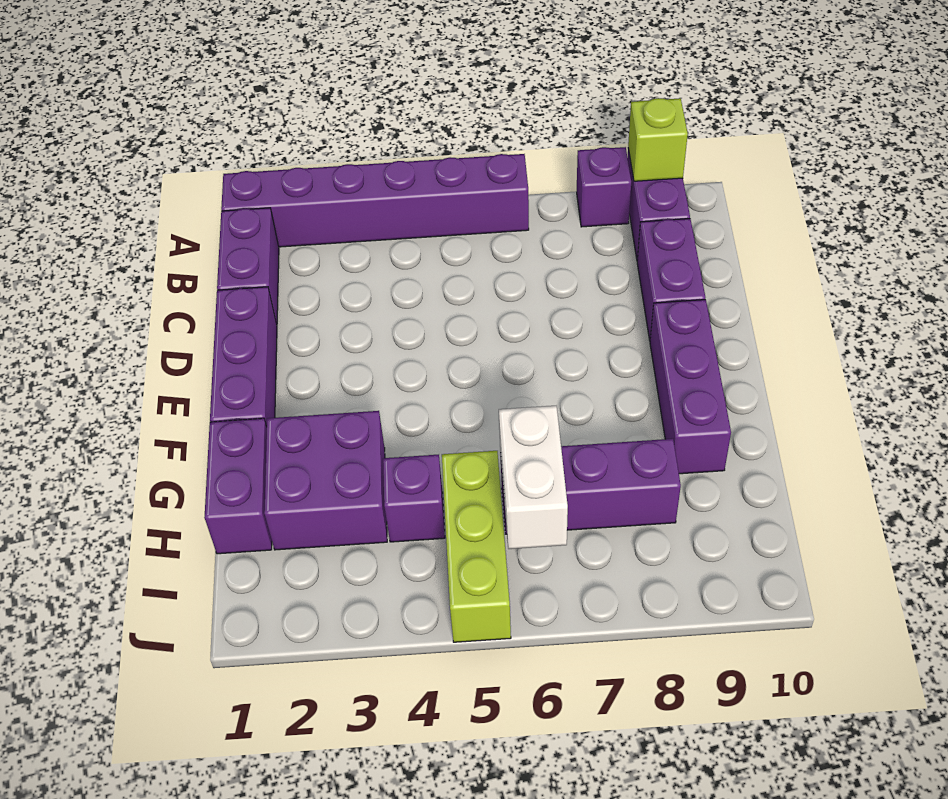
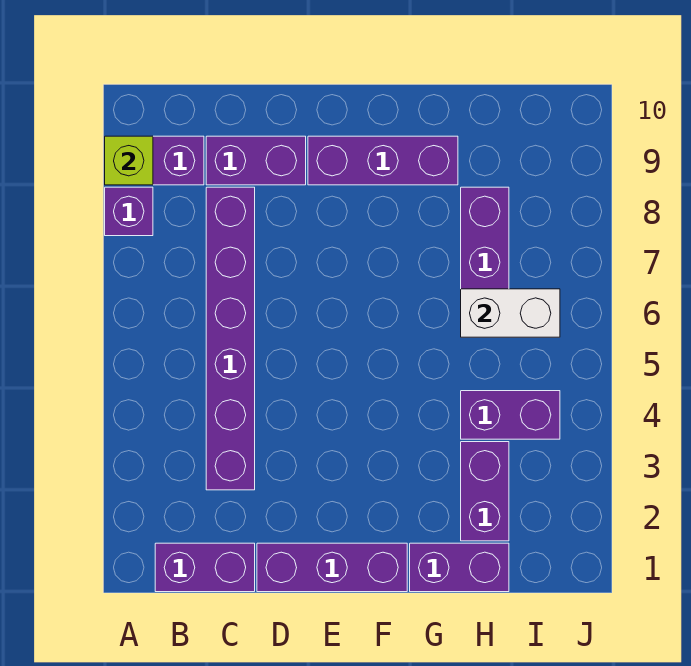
purple 1x6 brick [221,154,529,247] -> purple 1x6 brick moved to [206,187,255,490]
purple 2x2 brick [264,411,387,550] -> purple 1x2 brick [461,442,509,541]
purple 1x1 brick [383,455,445,542] -> purple 1x2 brick [461,391,560,439]
lime 1x3 brick [442,451,511,642] -> none

